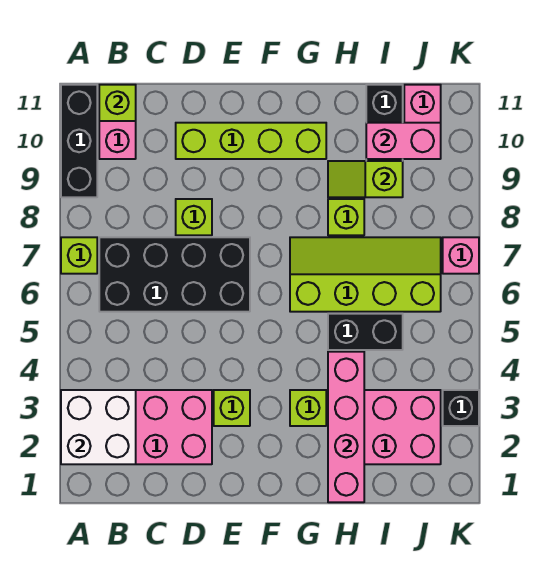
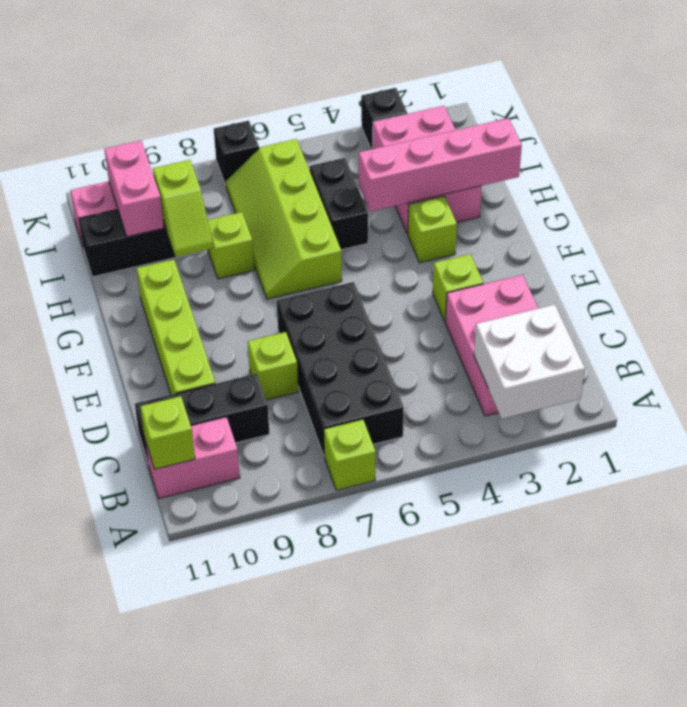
black 1x3 brick [61,85,97,197] -> black 1x3 brick moved to [135,374,270,462]
pink 1x1 brick [443,237,479,274] -> black 1x1 brick [214,121,259,185]

